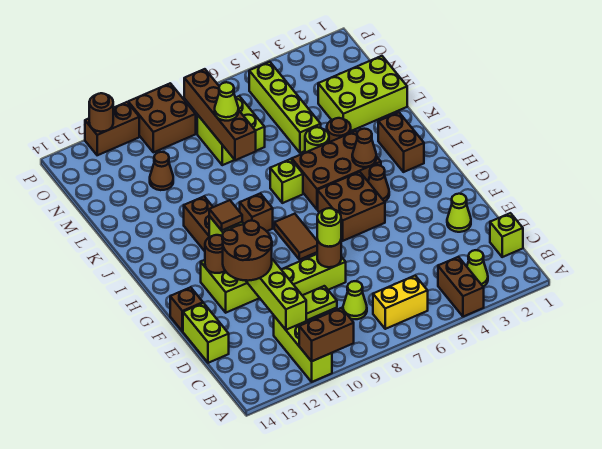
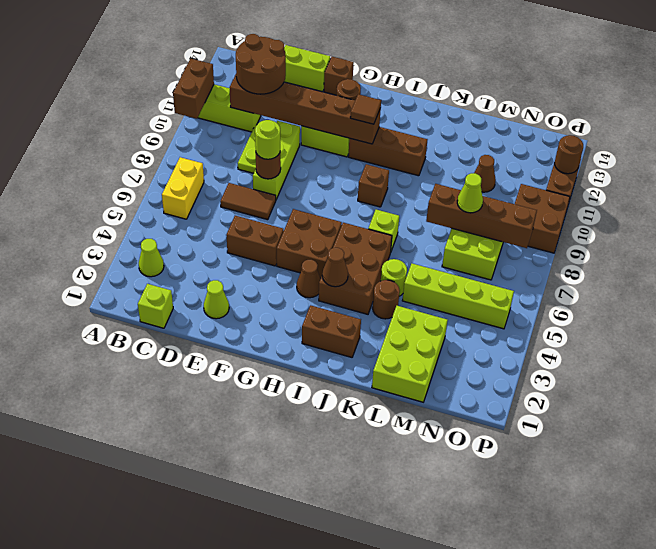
brown 1x2 brick [438,257,484,317] -> brown 1x2 brick moved to [226,216,284,266]
lime 1x1 cone [343,281,367,319] -> none
lime 1x6 brick [209,216,306,330] -> brown 1x6 brick [229,75,381,144]
brown 2x2 round brick [222,221,272,281] -> brown 2x2 round brick moved to [236,34,286,94]
brown 1x2 tile [274,214,317,260] -> brown 1x2 tile moved to [220,183,276,220]

